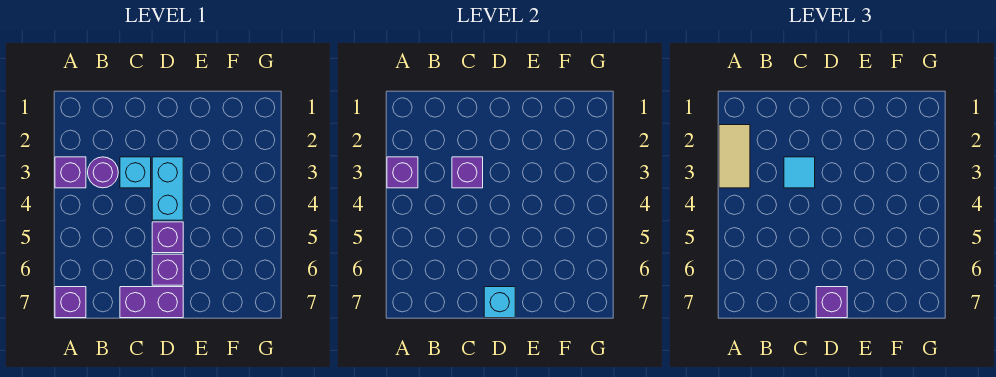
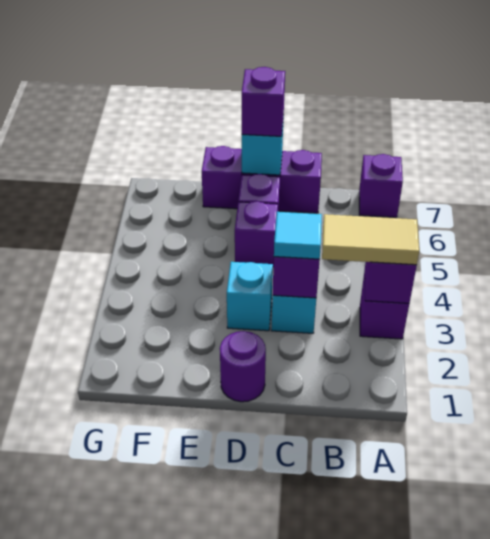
tan 1x2 tile [719,125,750,188] -> tan 1x2 tile turned to [322,214,419,265]
purple 1x1 round brick [88,157,118,188] -> purple 1x1 round brick moved to [220,331,266,402]
purple 1x2 brick [120,287,183,318] -> purple 1x3 brick [202,146,322,213]
cyan 1x2 brick [152,157,183,220] -> cyan 1x1 brick [227,262,273,331]

